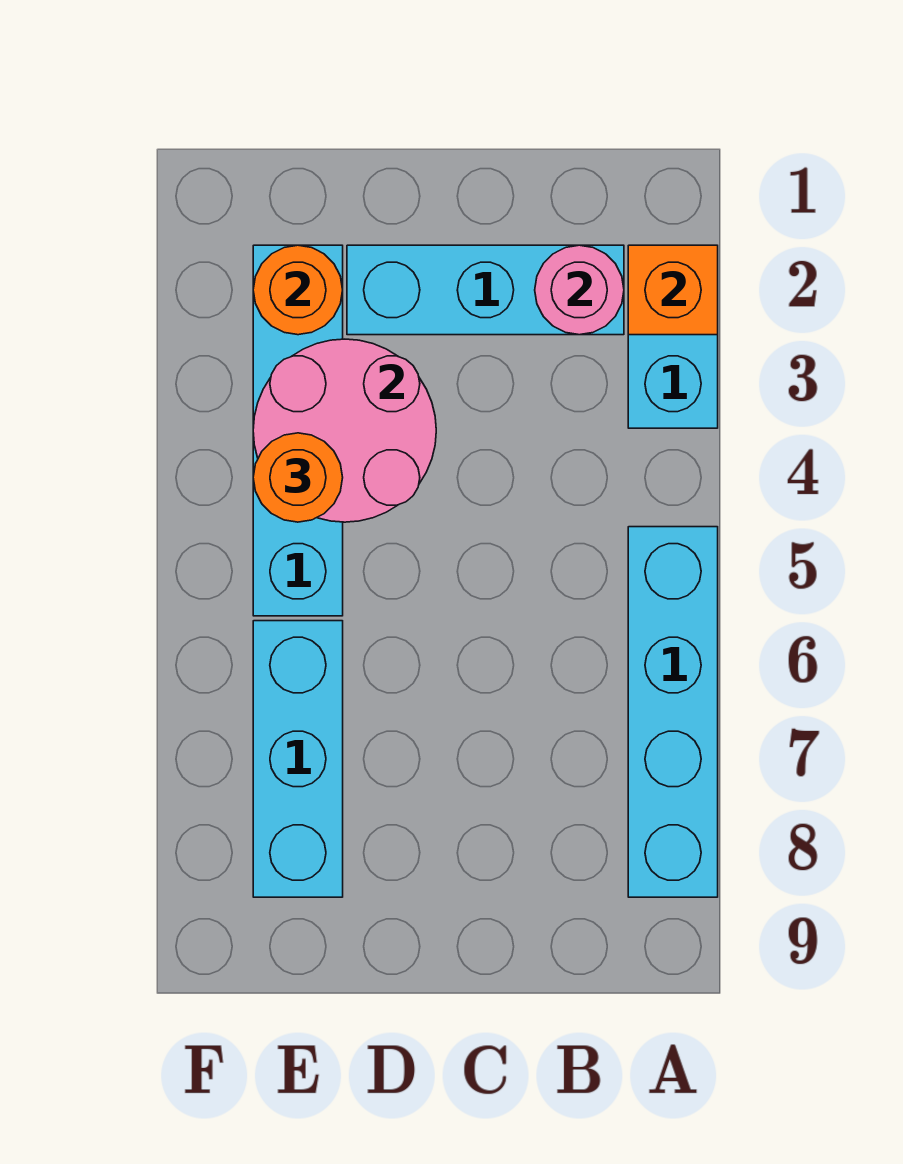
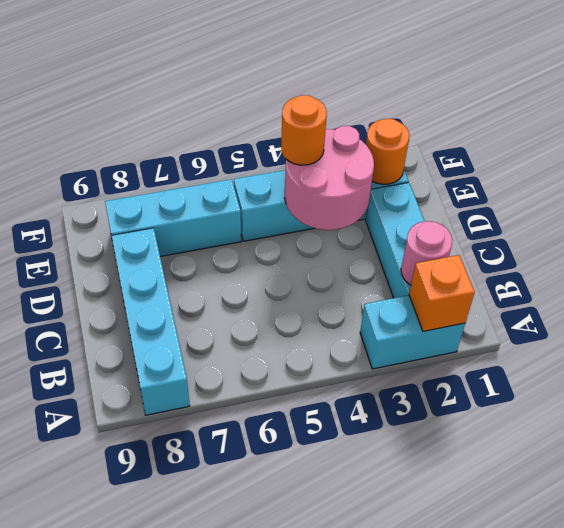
cyan 1x4 brick [628,527,718,897] -> cyan 1x4 brick turned to [112,228,190,415]

